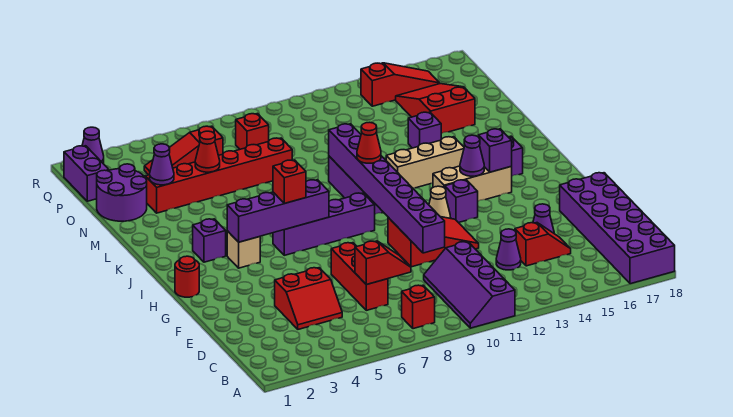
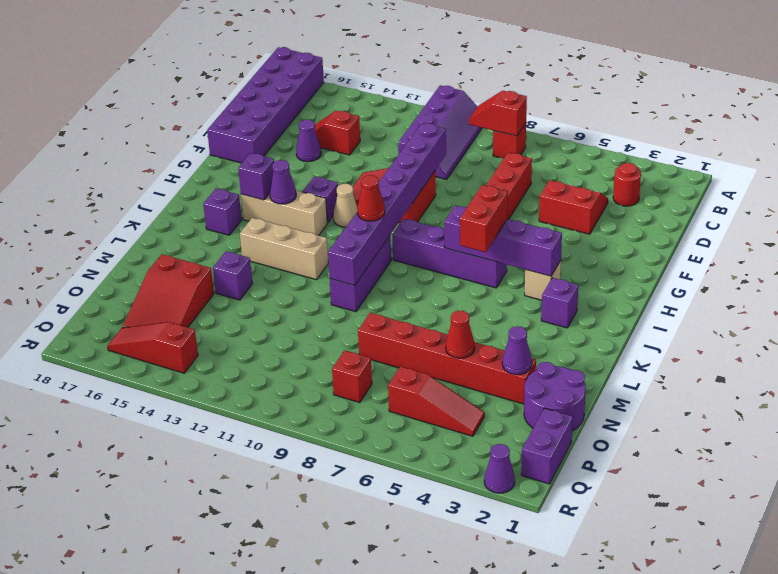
red 1x2 slope [355,241,411,285] -> red 1x2 slope moved to [469,91,527,136]
purple 1x1 cone [496,229,521,270] -> none
red 1x1 round brick [175,256,199,297] -> red 1x1 round brick moved to [613,163,641,206]
red 1x1 brick [273,160,306,203] -> red 1x2 brick [460,185,508,252]

